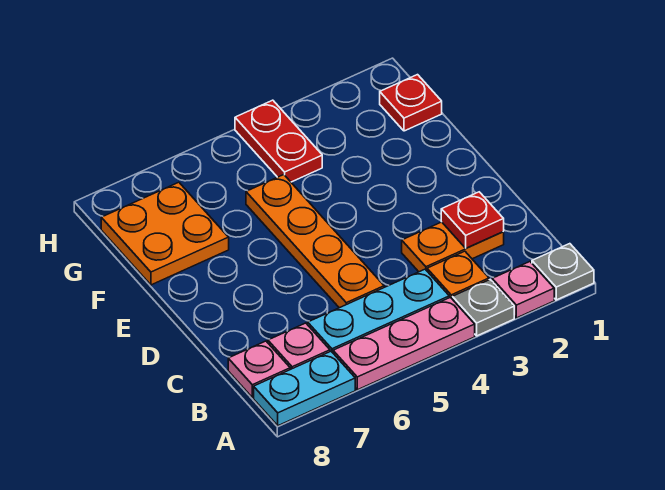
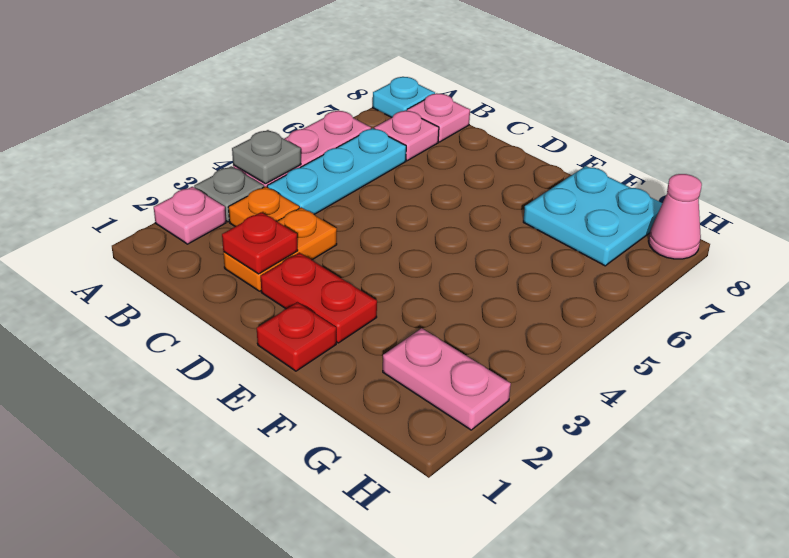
grey 1x1 plate [532,244,594,300] -> grey 1x1 plate moved to [232,130,301,184]
cyan 1x2 plate [254,351,355,426] -> cyan 1x1 plate [373,77,435,118]
orange 1x4 plate [246,175,384,308] -> none
orange 2x2 plate [101,182,229,285] -> cyan 2x2 plate [523,166,662,266]
red 1x1 plate [380,75,442,131] -> red 1x1 plate moved to [257,302,336,371]
none -> pink 1x2 plate [383,328,511,430]
red 1x2 plate [235,100,322,182] -> red 1x2 plate moved to [261,253,377,343]
none -> pink 1x1 cone [648,174,702,259]

